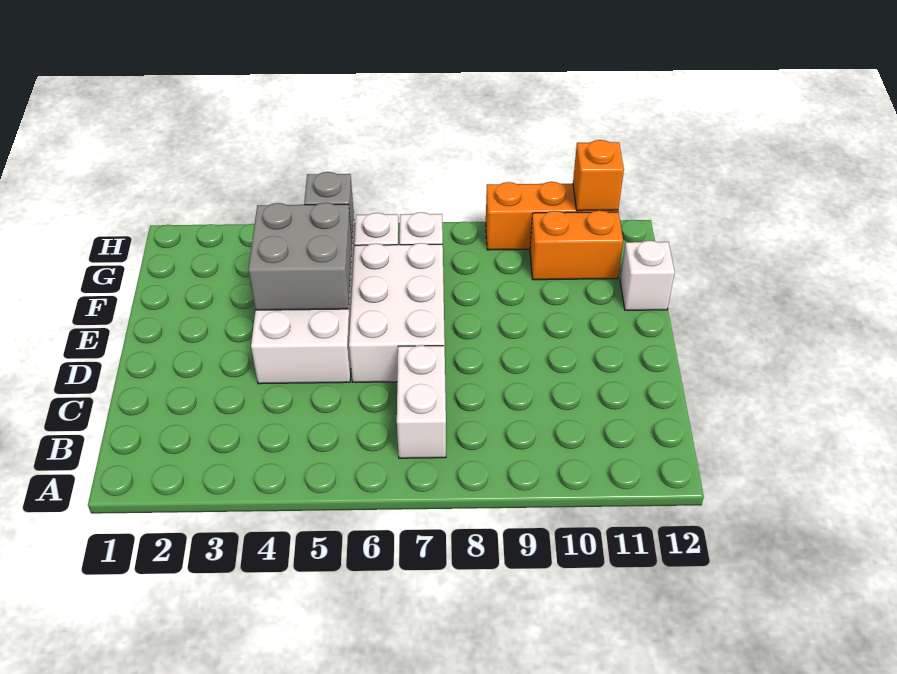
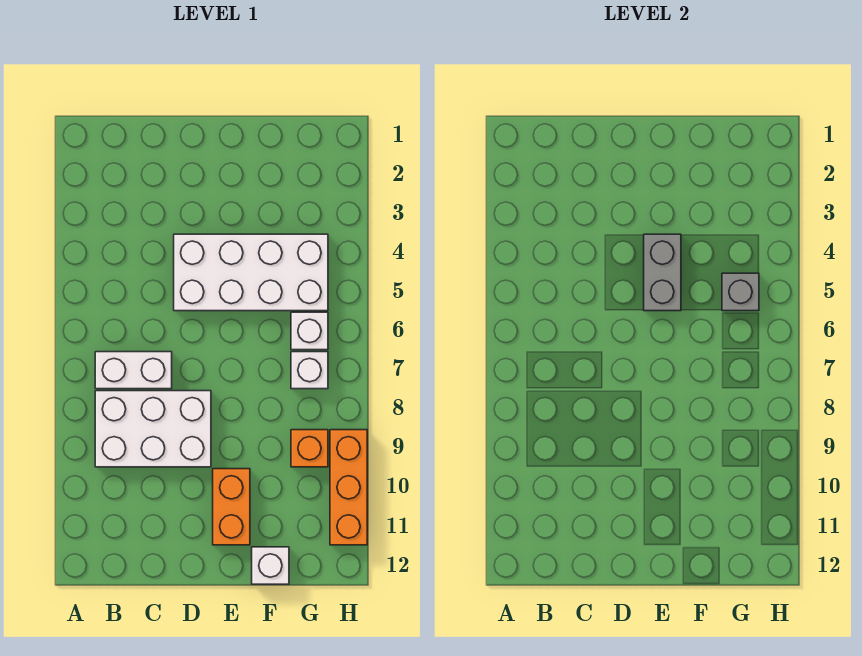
white 2x3 brick [349,243,445,382] -> white 2x3 brick moved to [95,391,211,467]
grey 2x2 brick [248,203,352,310] -> grey 1x2 brick [644,234,681,311]
orange 1x2 brick [530,210,623,280] -> orange 1x2 brick moved to [213,469,250,545]
orange 1x1 brick [573,140,624,211] -> orange 1x1 brick moved to [291,430,328,467]

